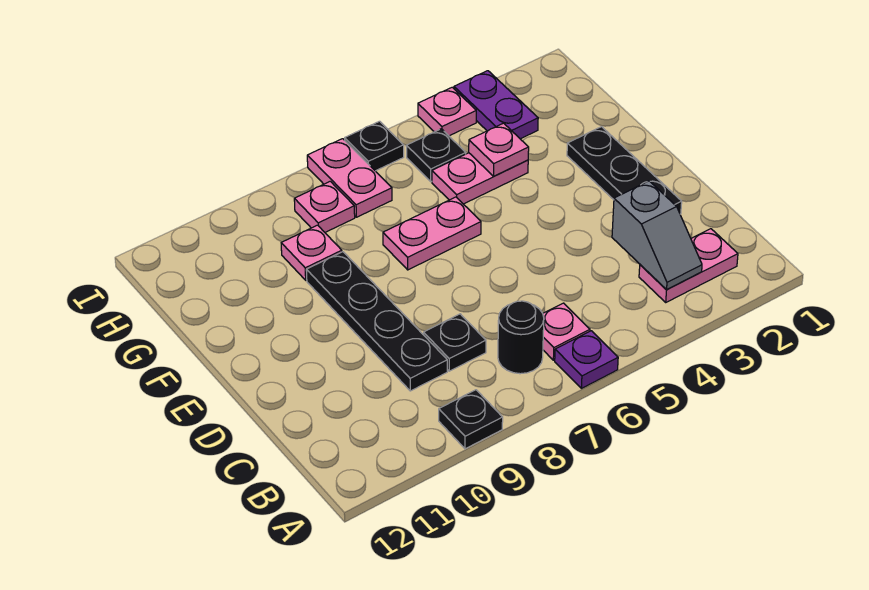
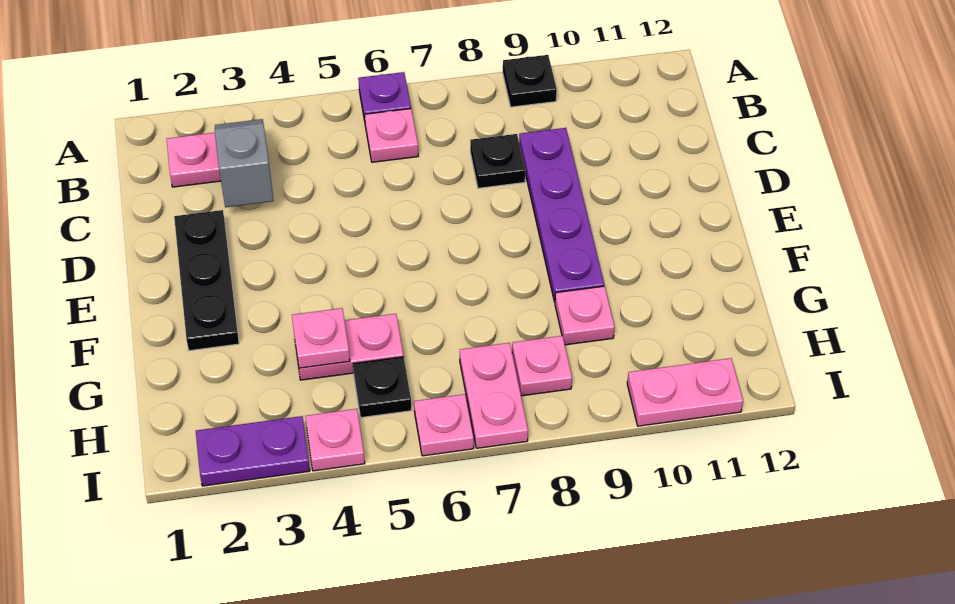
black 1x1 round brick [498,301,544,374] -> none
black 1x4 plate [306,252,447,391] -> purple 1x4 plate [519,128,604,302]
pink 1x2 plate [383,197,481,270] -> pink 1x2 plate moved to [627,358,743,426]
purple 1x2 plate [454,71,538,139] -> purple 1x2 plate turned to [196,416,310,486]
black 1x1 plate [345,121,404,171] -> pink 1x1 plate [414,394,474,456]

